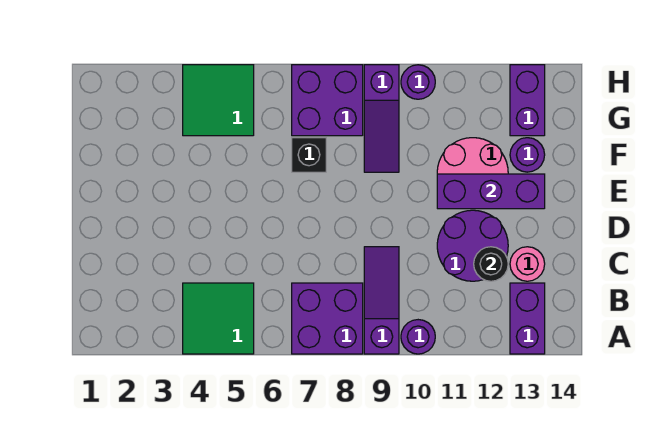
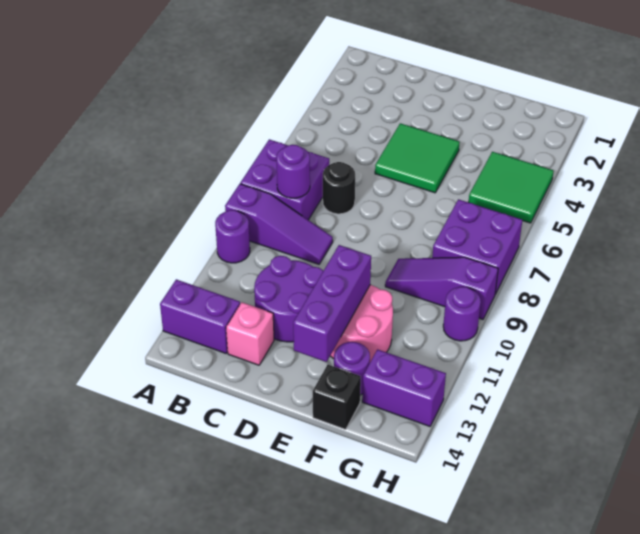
green 2x2 tile [183,283,254,354] -> green 2x2 tile moved to [375,123,460,193]
none -> purple 1x1 round brick [276,145,310,198]
black 1x1 round brick [474,247,508,281] -> black 1x1 round brick moved to [323,162,355,214]
pink 1x1 round brick [510,247,545,281] -> pink 1x1 brick [226,302,274,365]
black 1x1 brick [292,138,326,172] -> black 1x1 brick moved to [313,365,361,430]

